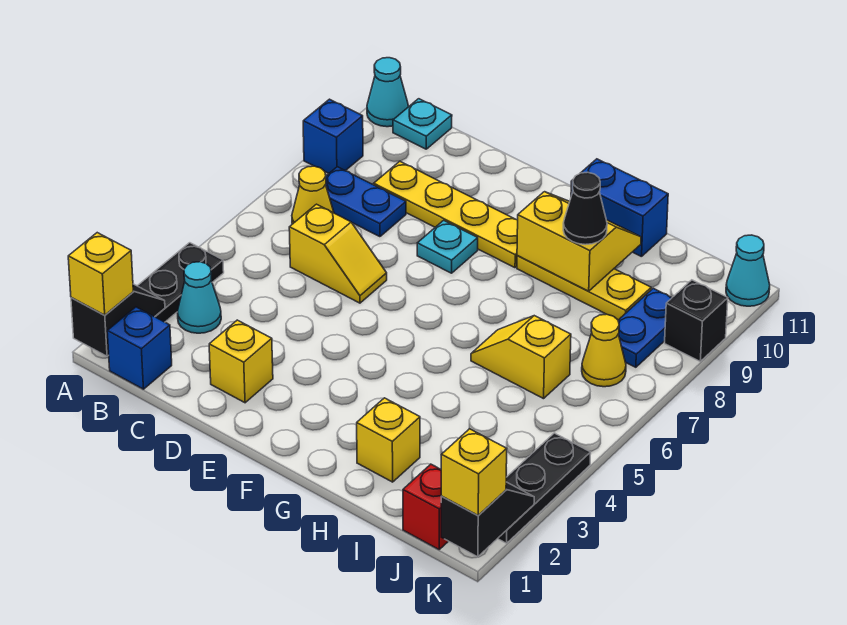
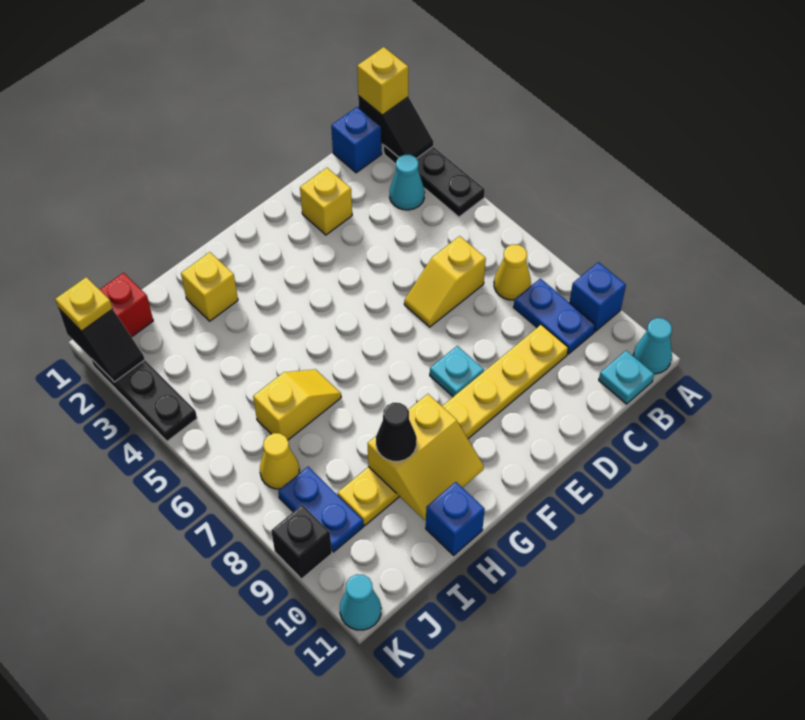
blue 1x2 plate [326,167,406,237] -> blue 1x2 plate turned to [514,279,595,354]
blue 1x2 brick [571,159,668,257] -> blue 1x1 brick [426,482,485,555]
yellow 1x1 brick [441,429,507,515] -> yellow 1x1 plate [55,277,112,331]

